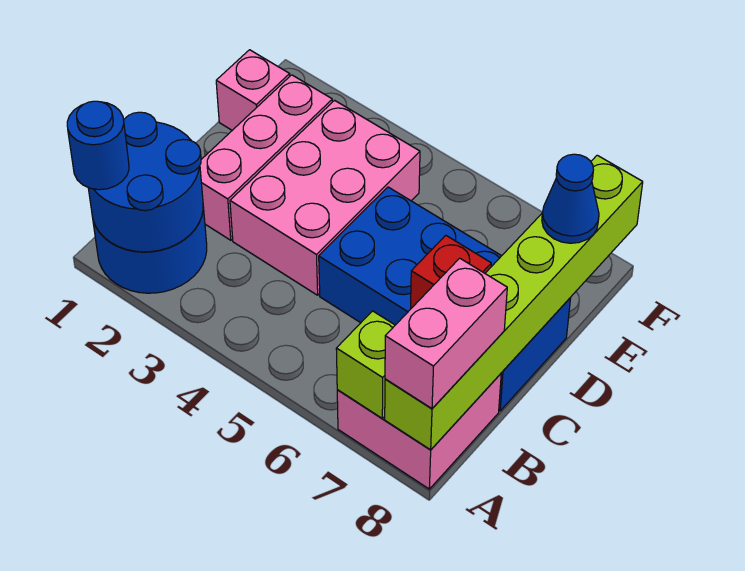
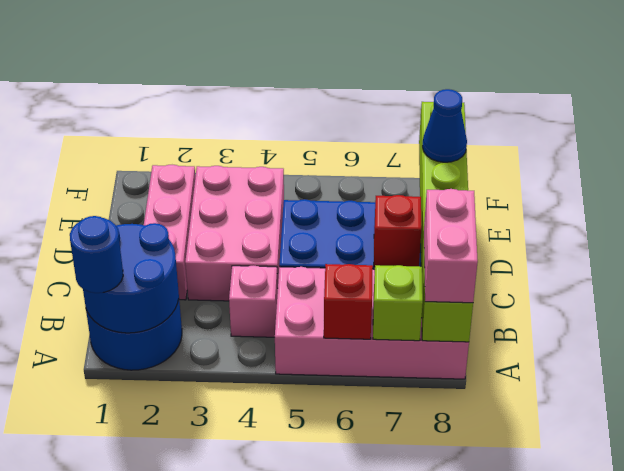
none -> red 1x1 brick [324,264,373,339]
pink 2x2 brick [337,374,501,489] -> pink 2x4 brick [275,267,469,379]
pink 1x1 brick [216,50,290,130] -> pink 1x1 brick moved to [229,266,278,337]

